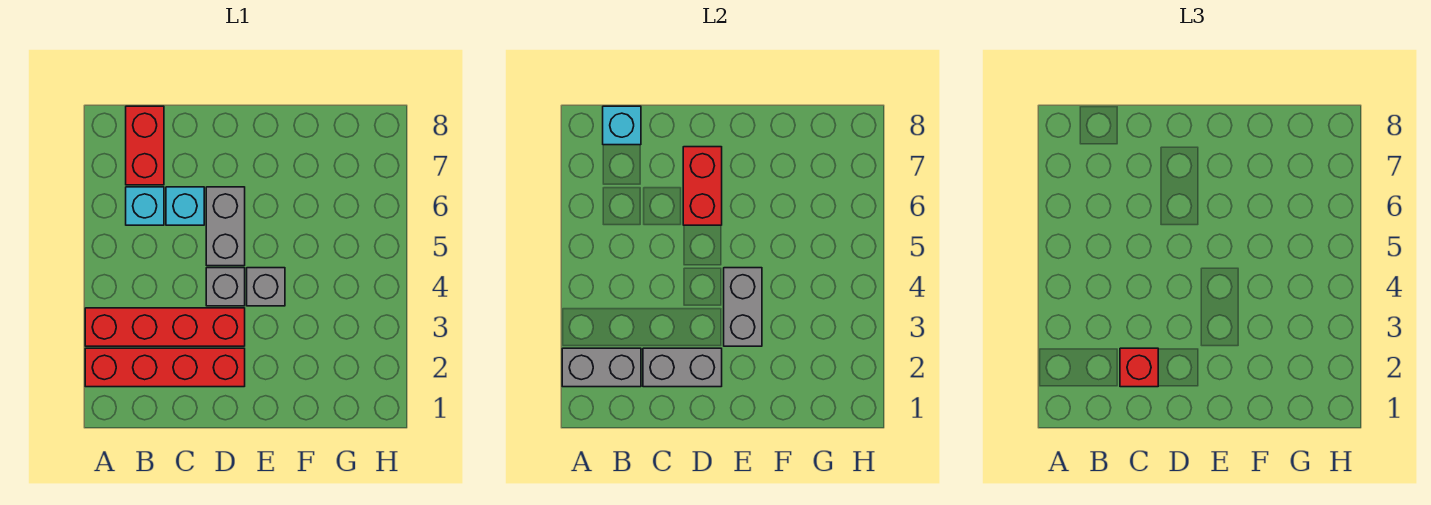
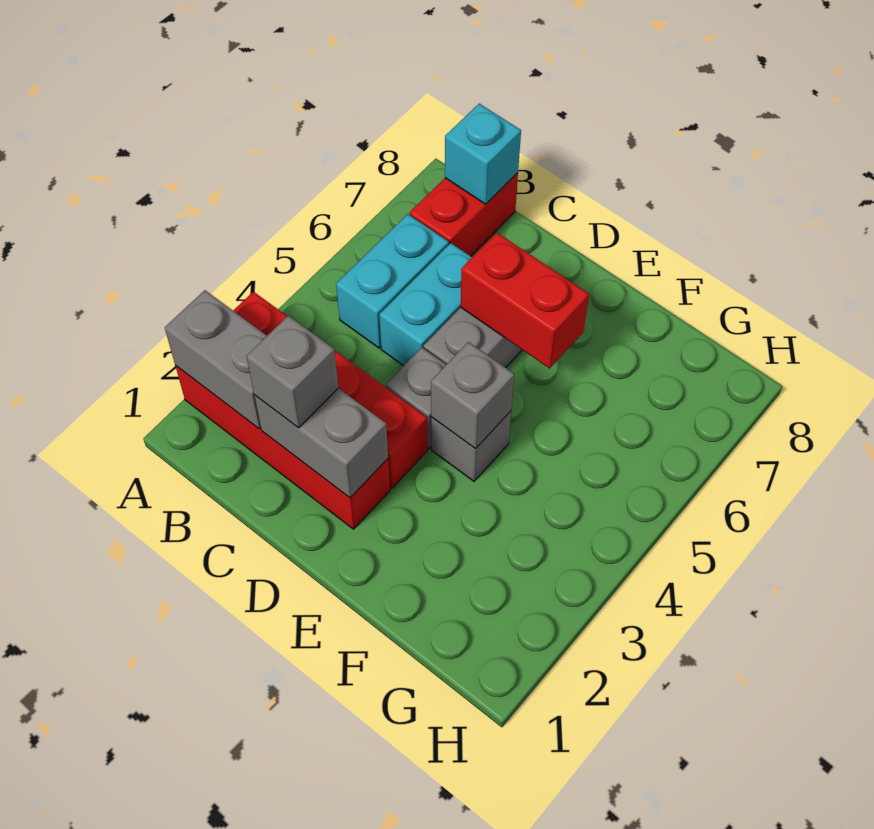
cyan 1x1 brick [126,187,164,225] -> cyan 1x2 brick [336,214,449,348]
red 1x1 brick [1120,348,1158,387] -> grey 1x1 brick [247,316,339,428]
cyan 1x1 brick [166,187,204,225] -> cyan 1x2 brick [379,243,472,366]
red 1x2 brick [683,147,722,225] -> red 1x2 brick turned to [461,233,589,368]
grey 1x2 brick [724,268,762,346] -> grey 1x1 brick [431,342,514,449]

